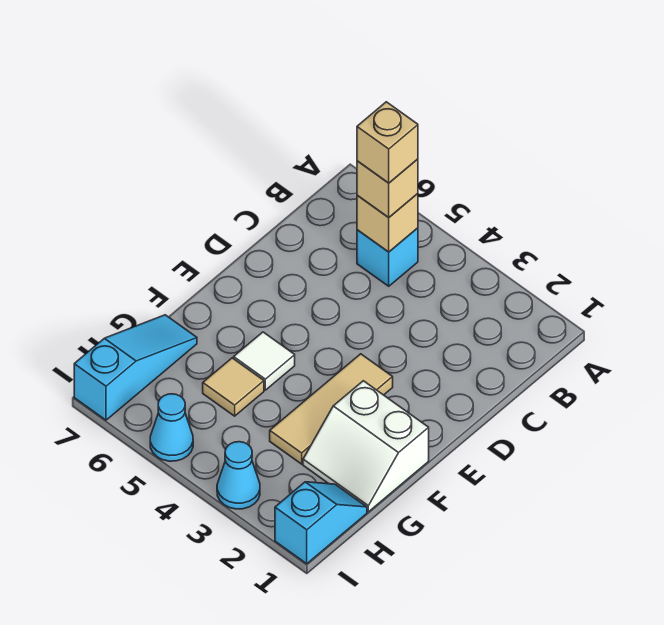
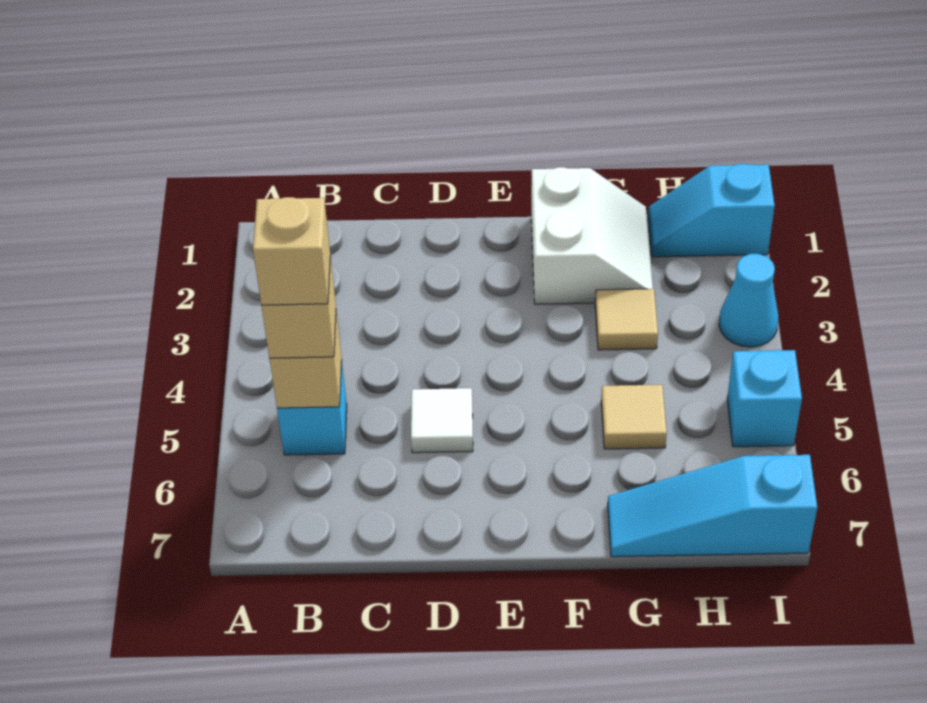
tan 1x3 tile [270,354,393,464] -> tan 1x1 tile [595,289,658,350]
white 1x1 tile [234,332,295,390] -> white 1x1 tile moved to [411,388,473,453]
cyan 1x1 cone [150,394,193,461] -> cyan 1x1 brick [727,350,802,447]

